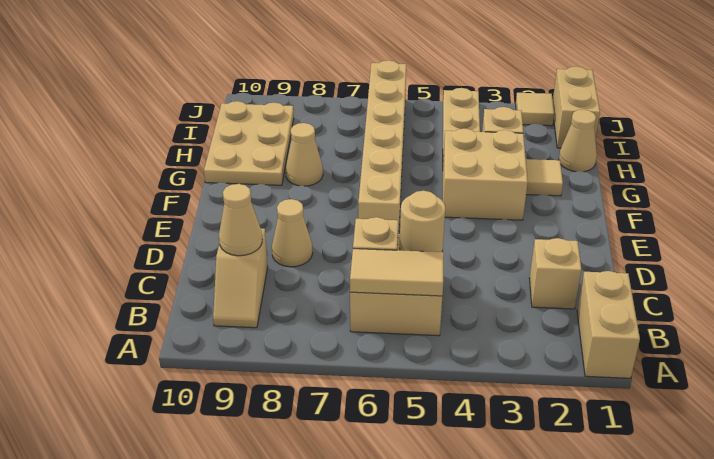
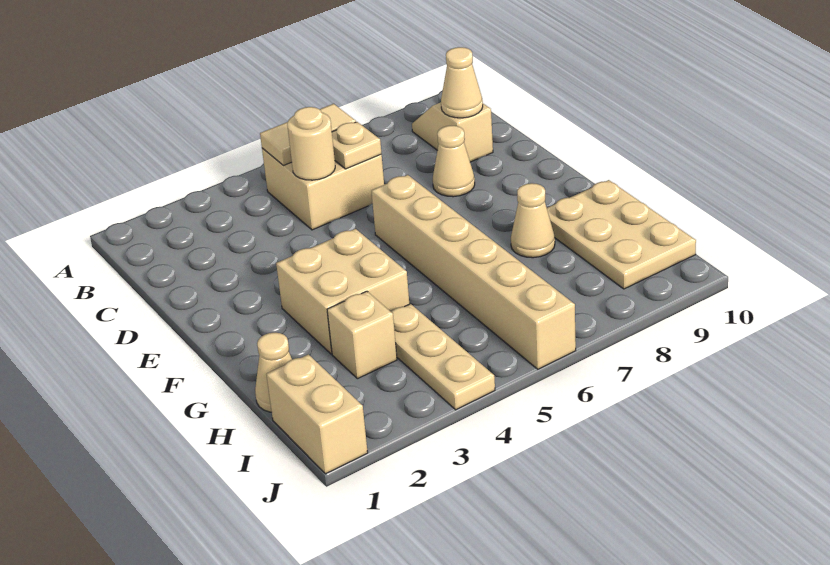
tan 1x2 brick [577,271,640,378] -> none
tan 1x1 brick [529,238,582,309] -> none
tan 1x1 tile [526,159,563,196] -> none
tan 1x1 tile [516,93,554,126] -> none

